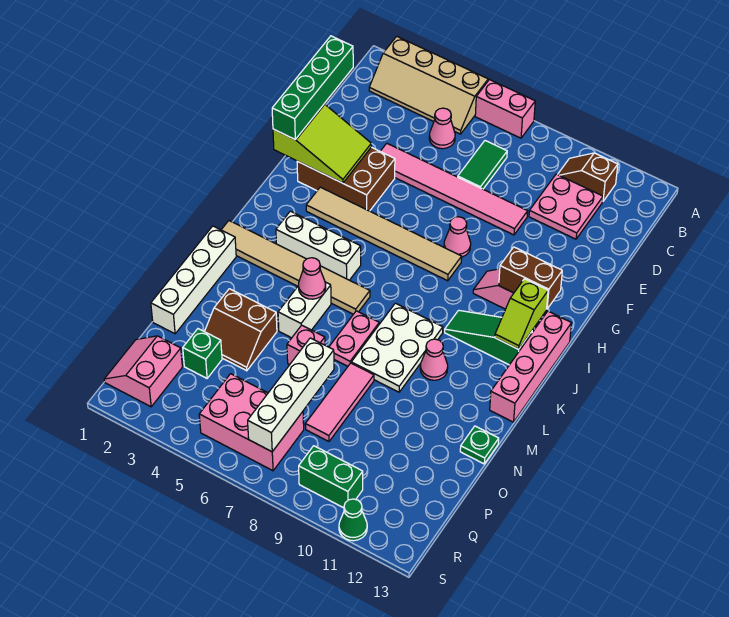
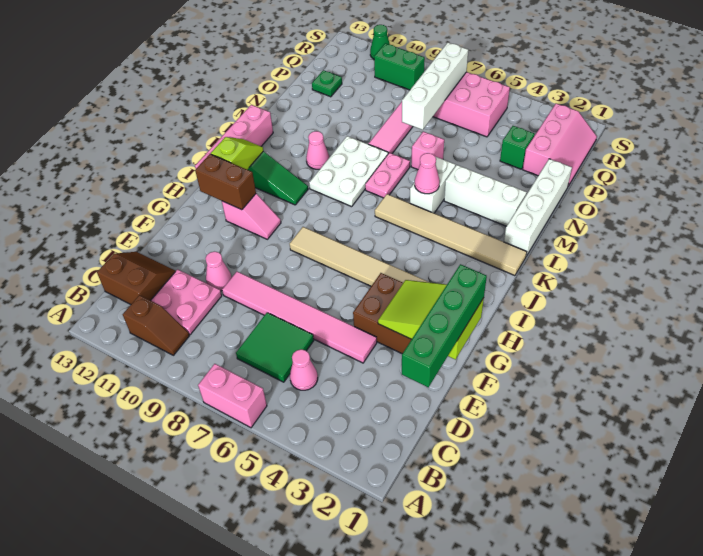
tan 2x4 slope [369,36,488,134] -> none
green 1x2 tile [458,141,507,189] -> green 2x2 tile [236,313,314,382]
pink 1x1 cone [444,217,471,257] -> pink 1x1 cone moved to [205,252,232,291]
white 1x3 brick [276,211,361,280] -> white 1x3 brick moved to [444,165,527,226]
brown 2x2 slope [205,289,277,371] -> brown 2x2 slope moved to [97,252,176,304]
green 1x1 plate [460,426,499,464] -> green 1x1 plate moved to [312,70,342,97]
pink 2x2 slope [104,336,182,407] -> pink 2x3 slope [523,104,597,186]

